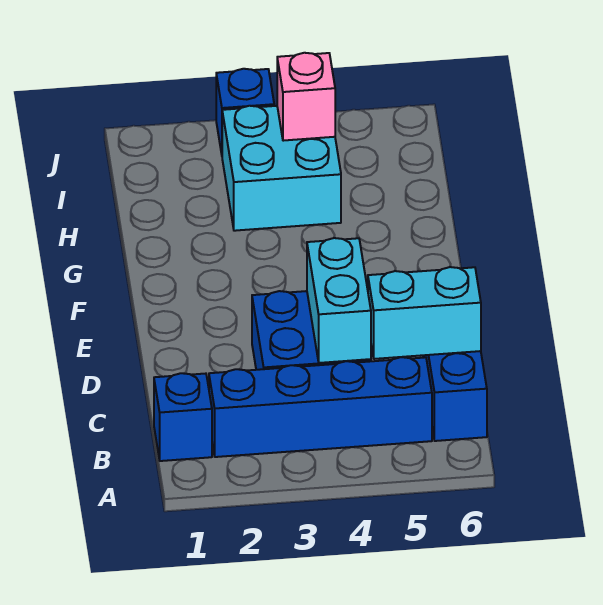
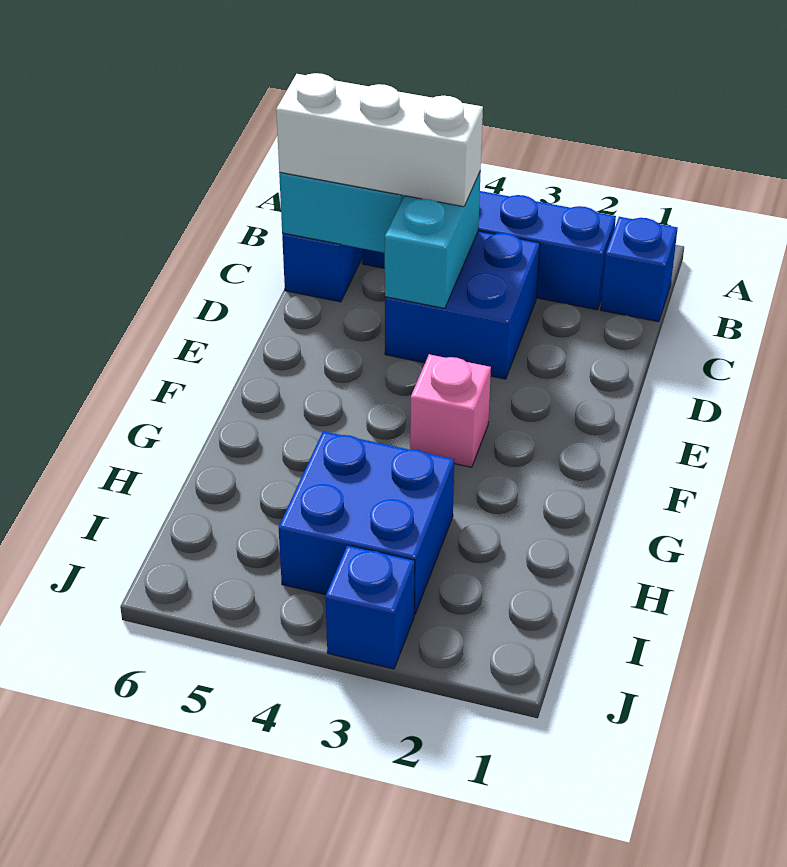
none -> white 1x3 brick [276,73,483,207]
cyan 2x2 brick [222,106,341,231] -> blue 2x2 brick [279,431,455,615]
pink 1x1 brick [277,53,335,141] -> pink 1x1 brick moved to [410,354,491,467]

